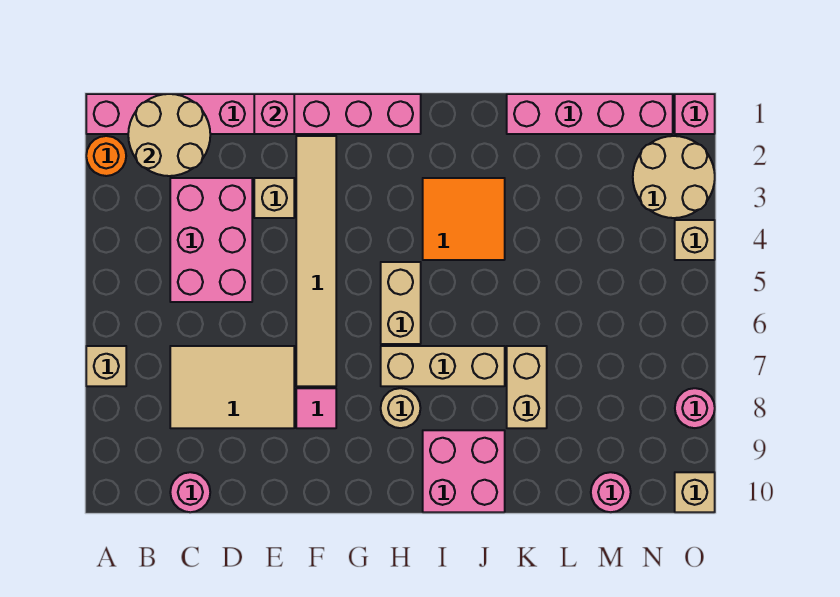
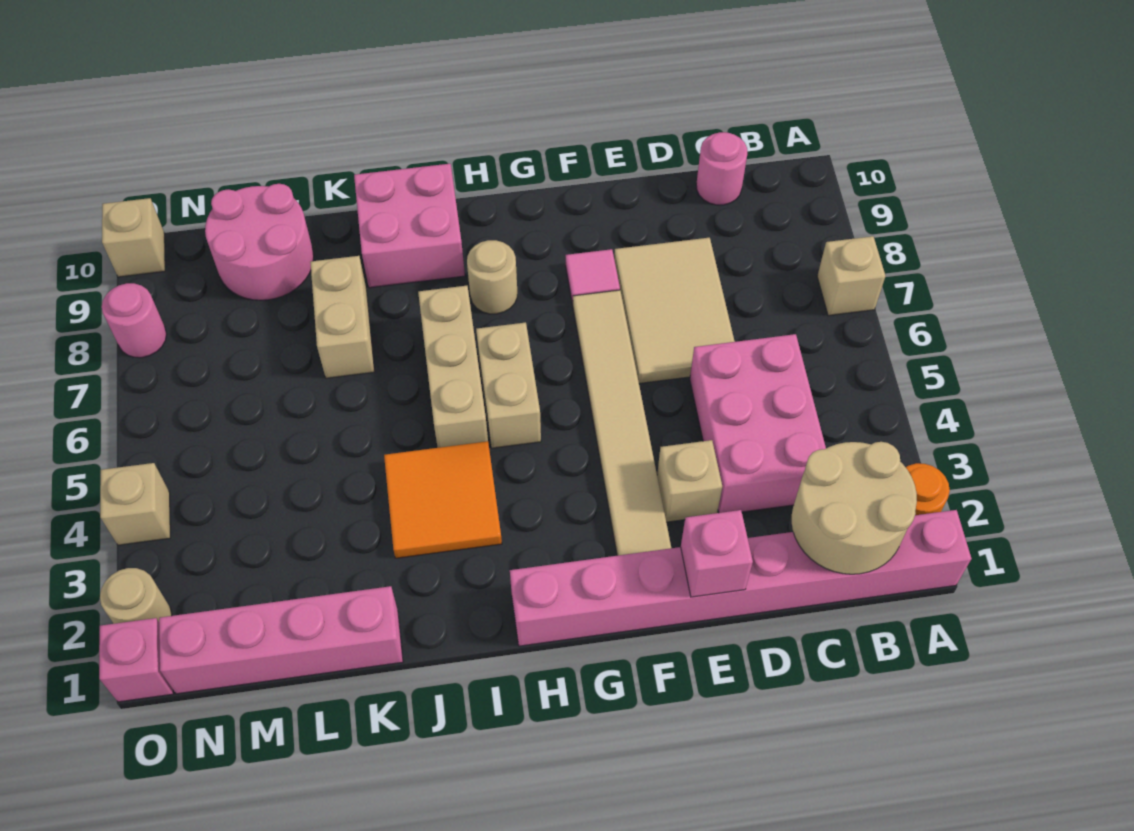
tan 2x3 tile [170,346,294,428] -> tan 2x3 tile turned to [614,238,735,384]
tan 1x3 brick [381,346,505,386] -> tan 1x3 brick turned to [418,286,488,448]
pink 1x1 round brick [591,472,631,512] -> pink 2x2 round brick [205,184,314,300]
tan 2x2 round brick [633,136,715,218] -> tan 1x1 round brick [100,568,172,624]

